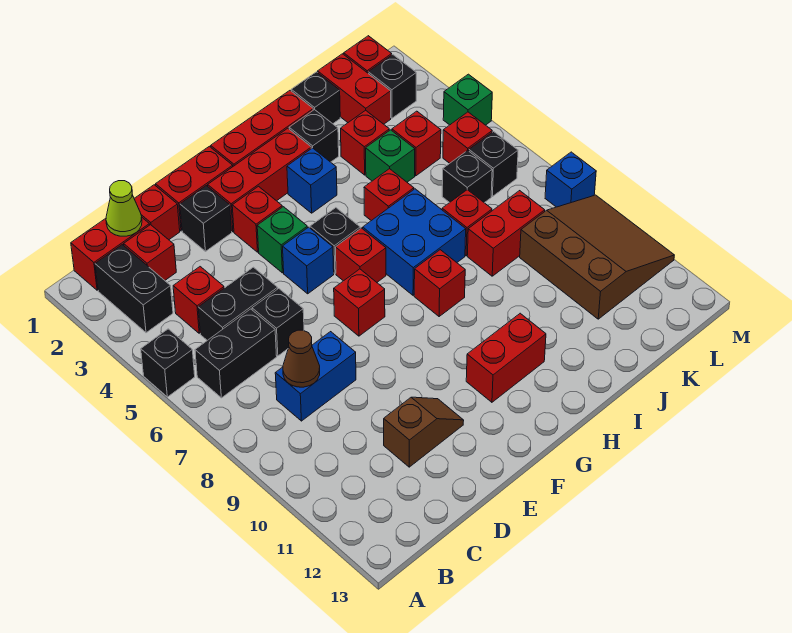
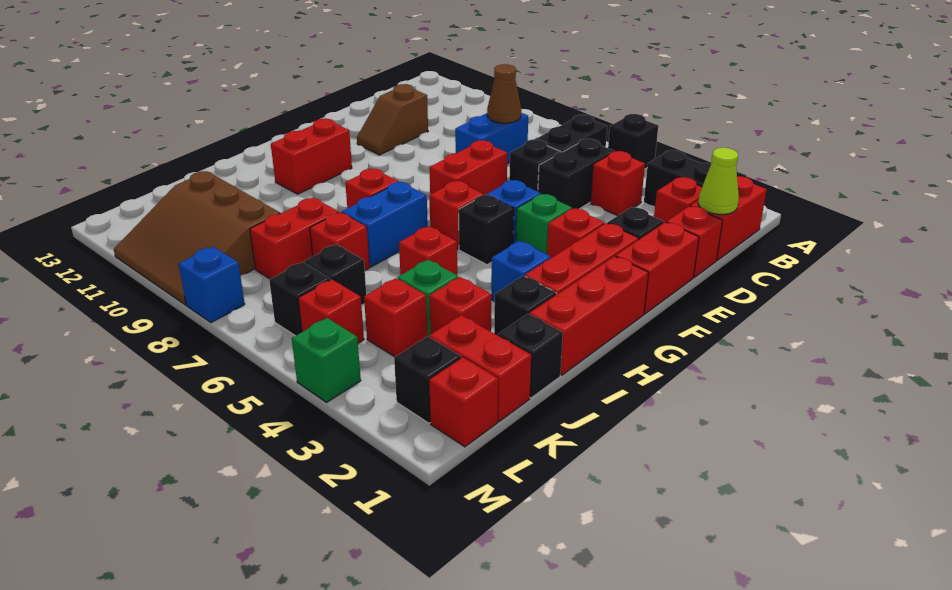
red 1x1 brick [334,269,385,336] -> red 1x2 brick [429,140,507,195]
blue 2x2 brick [363,189,466,295] -> blue 1x2 brick [342,182,428,267]

